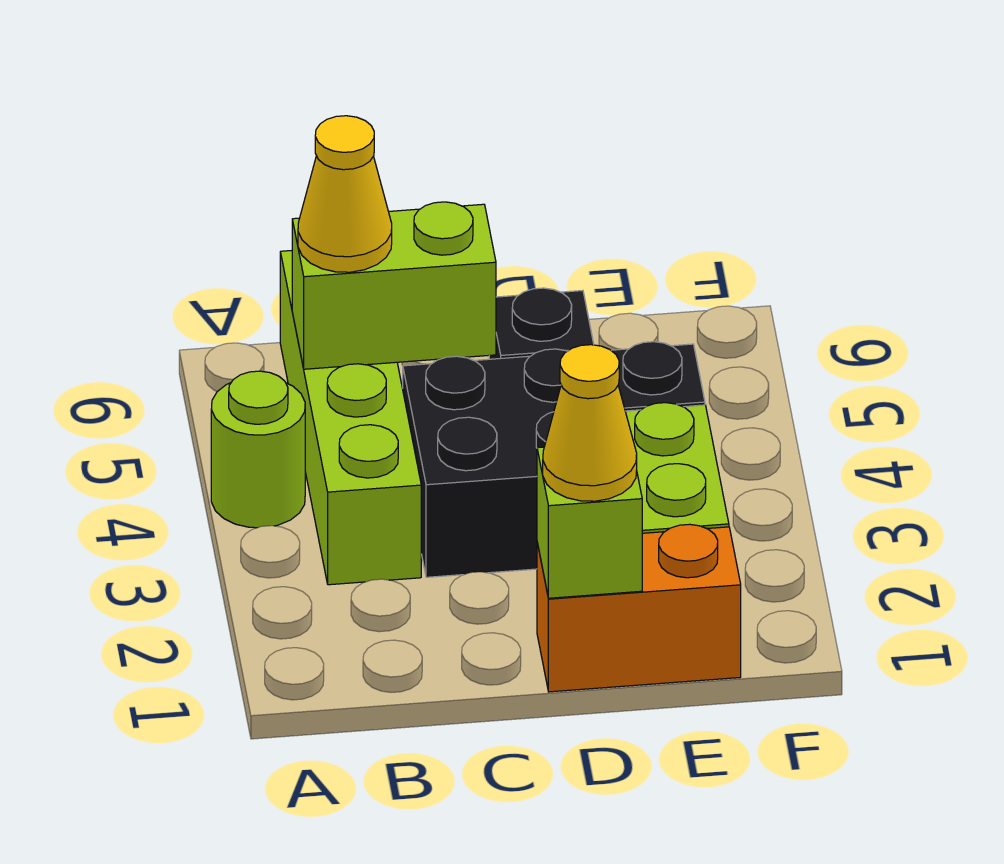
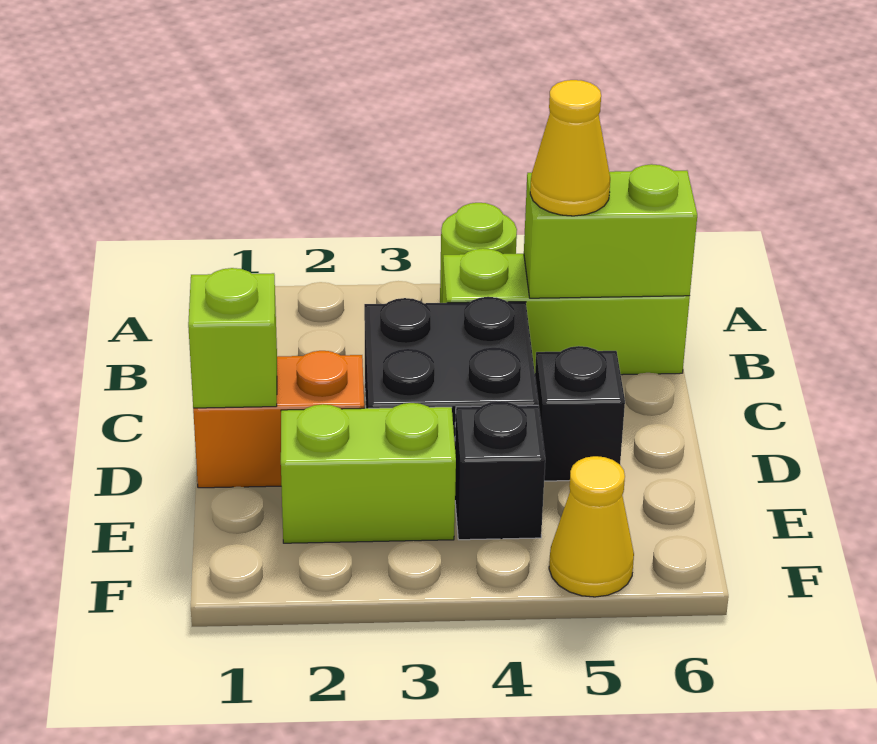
lime 1x4 brick [280,251,421,585] -> lime 1x3 brick [442,248,690,375]
lime 1x2 brick [292,202,496,369] -> lime 1x2 brick turned to [524,164,697,298]
orange 1x2 brick [537,524,741,692] -> orange 1x2 brick turned to [193,351,364,488]
yellow 1x1 cone [543,345,637,501] -> yellow 1x1 cone moved to [549,456,634,597]

